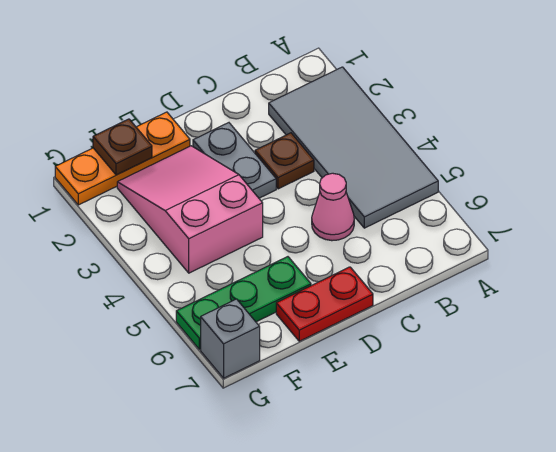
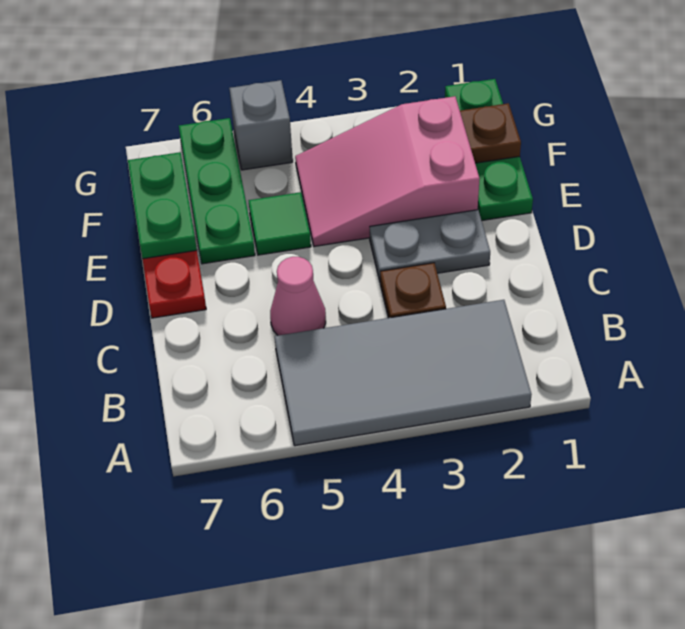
orange 1x3 plate [55,112,190,205] -> green 1x3 plate [445,79,533,221]
pink 2x3 slope [117,146,263,273] -> pink 2x3 slope turned to [295,96,480,246]
none -> green 1x1 tile [248,192,311,255]
none -> green 1x2 plate [128,152,197,259]
grey 1x1 brick [201,299,260,378] -> grey 1x1 brick moved to [229,80,293,170]

